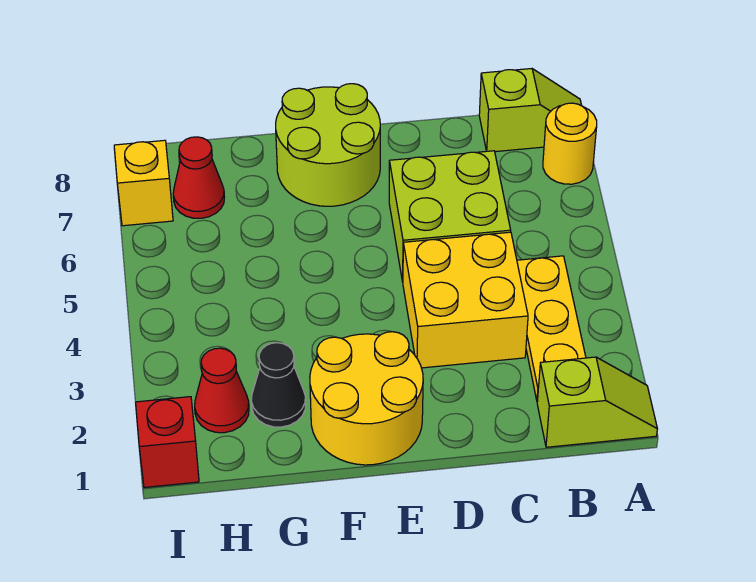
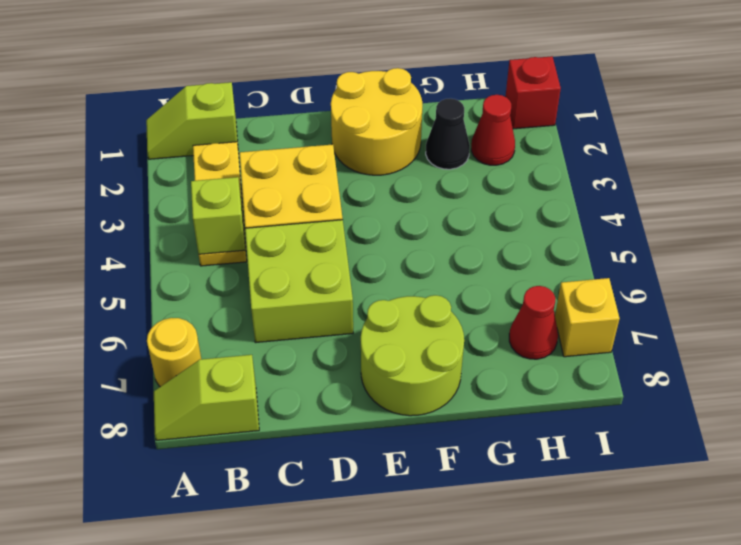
none -> lime 1x1 brick [191,177,245,254]

